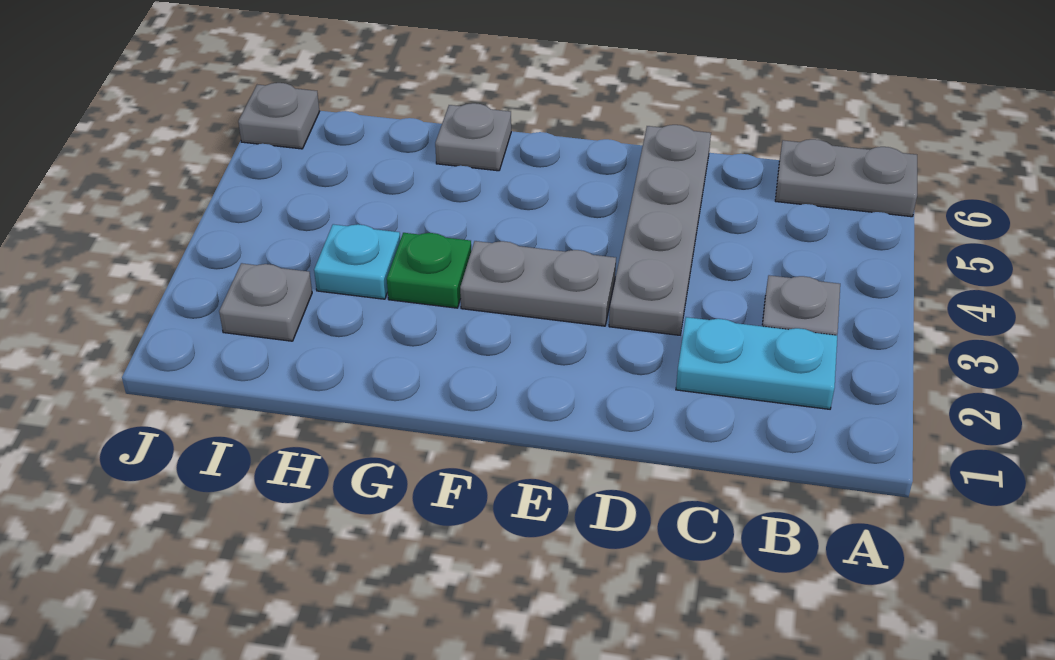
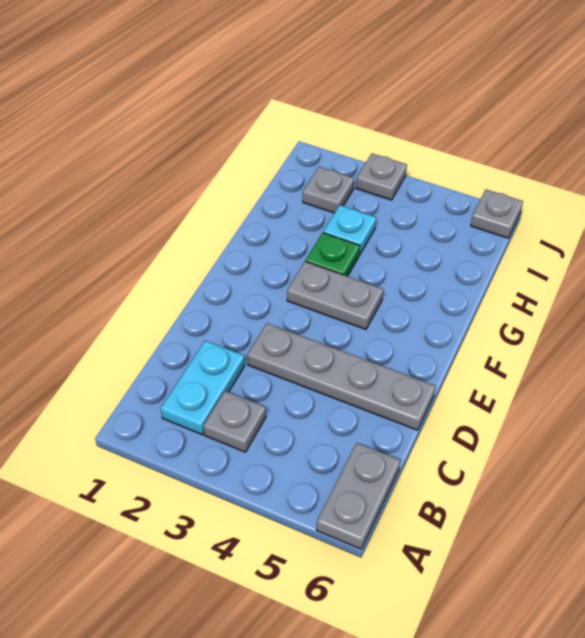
grey 1x2 plate [460,241,616,326] -> grey 1x2 plate turned to [287,262,383,329]
grey 1x1 plate [435,103,511,171] -> grey 1x1 plate moved to [356,153,407,200]

